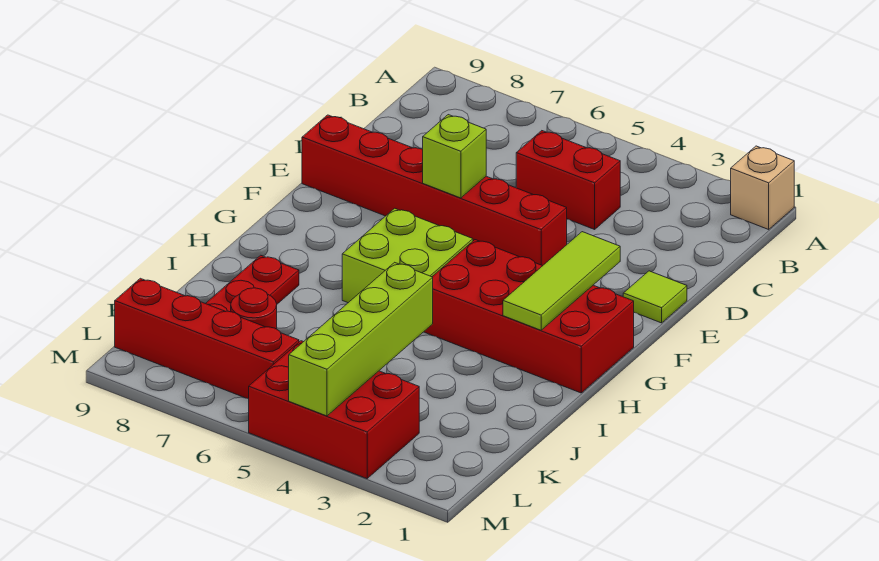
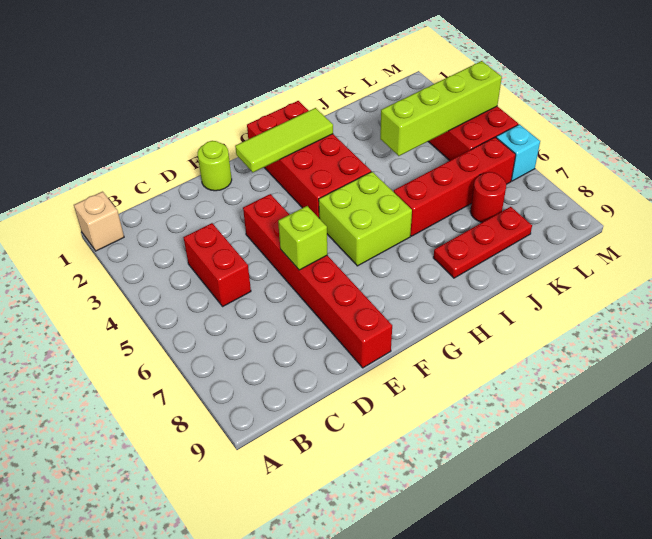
lime 1x1 tile [623,271,687,323] -> lime 1x1 round brick [198,141,232,191]
red 1x4 brick [115,278,299,399] -> red 1x4 brick turned to [394,137,516,236]
none -> cyan 1x1 brick [496,124,540,181]

